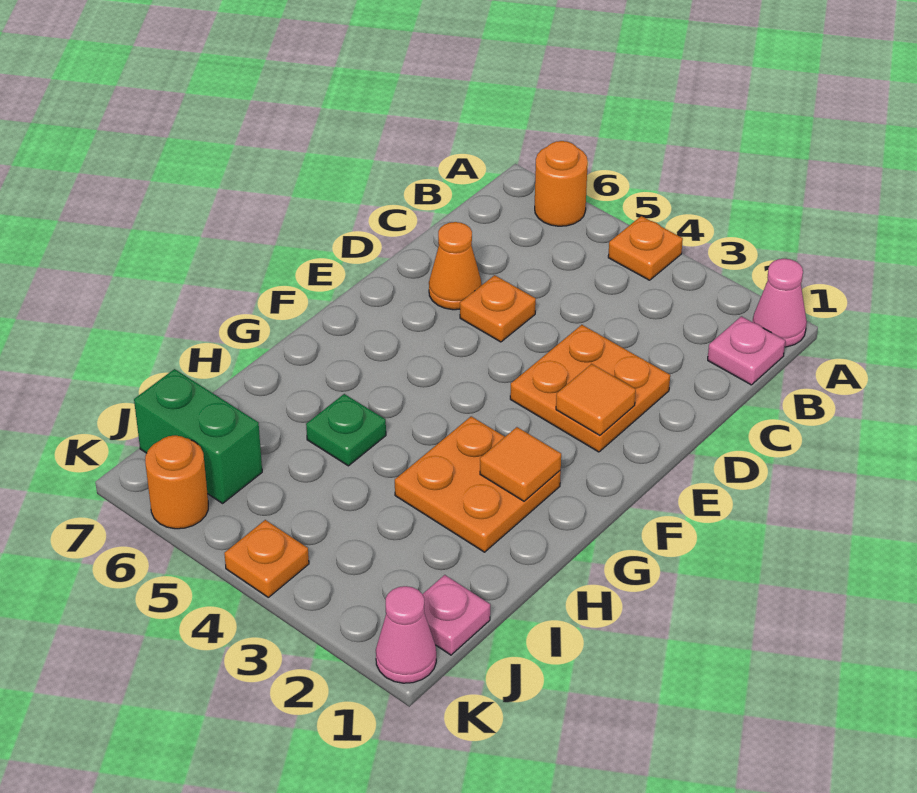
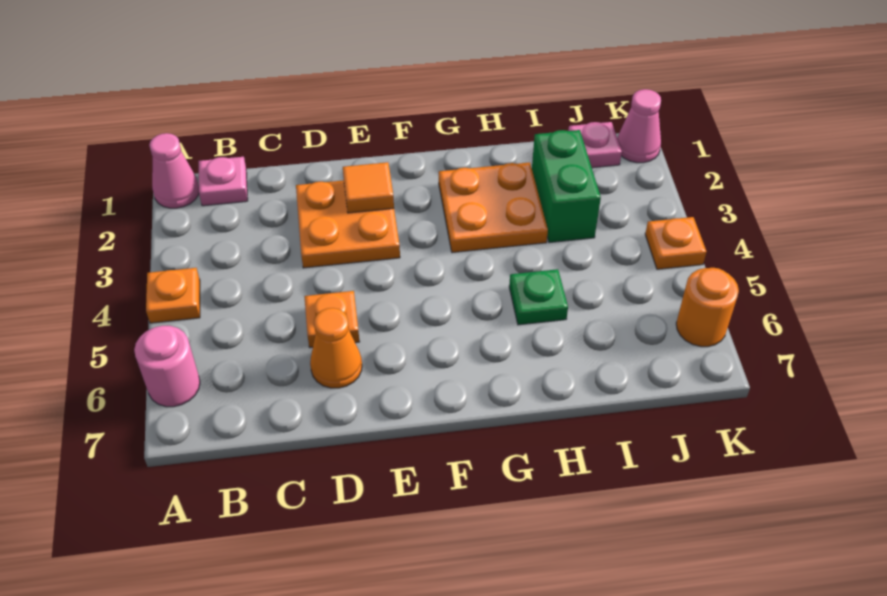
orange 1x1 round brick [535,141,588,226] -> pink 1x1 round brick [134,326,200,407]
orange 1x1 tile [480,427,561,501] -> none
green 1x2 brick [134,369,262,503] -> green 1x2 brick moved to [532,130,601,243]

